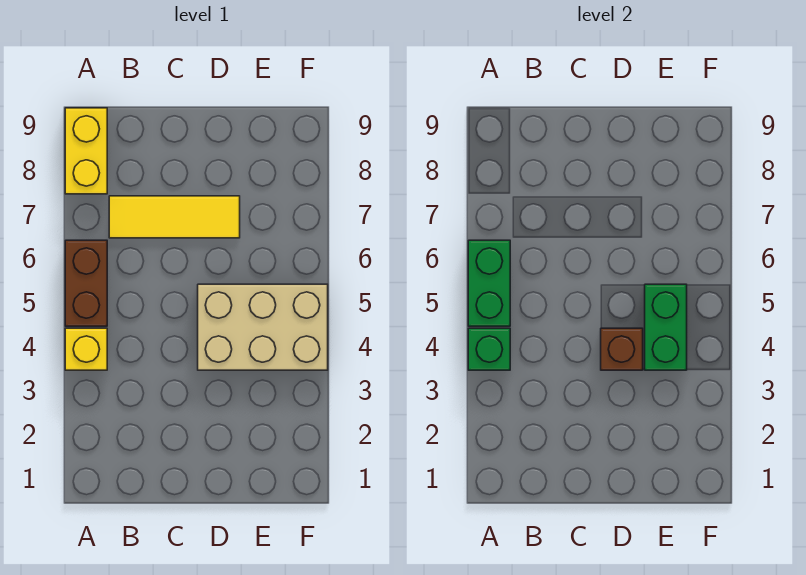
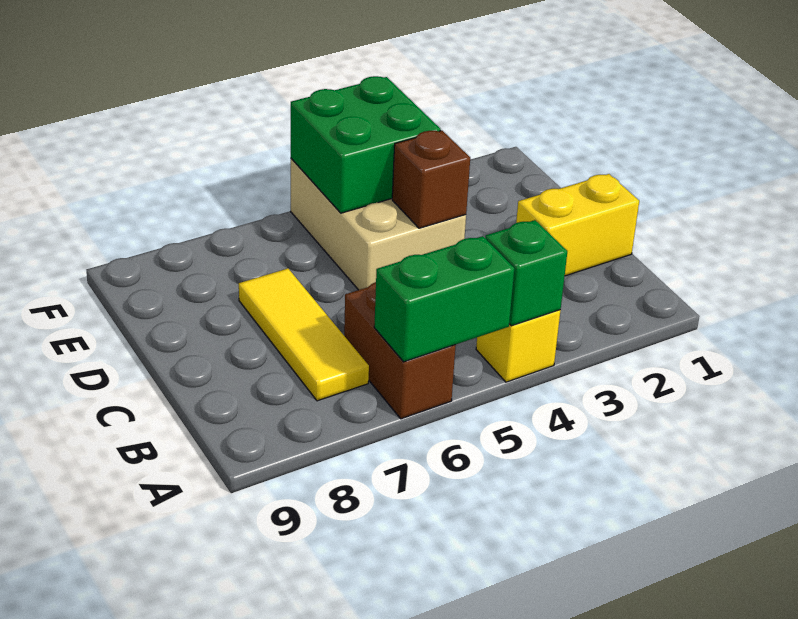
brown 1x2 brick [65,240,107,326] -> brown 1x2 brick turned to [344,282,456,419]
yellow 1x2 brick [65,108,107,194] -> yellow 1x2 brick moved to [516,174,639,276]
green 1x2 brick [645,284,687,370] -> green 2x2 brick [291,76,441,213]

